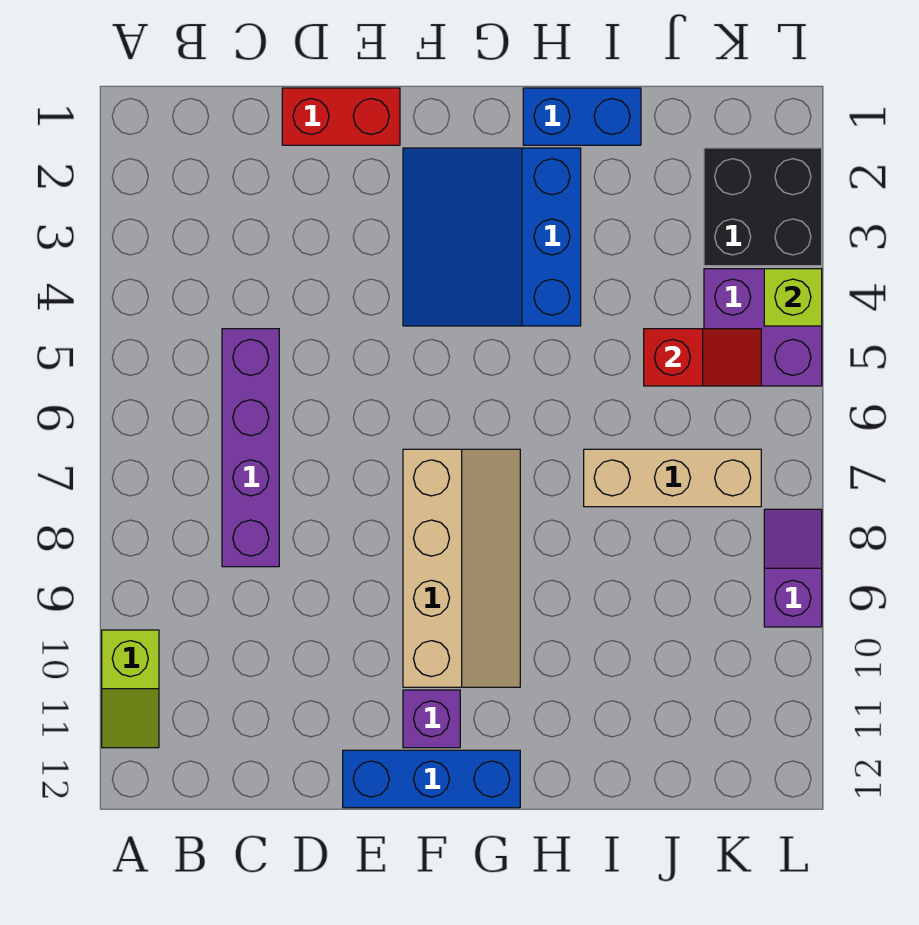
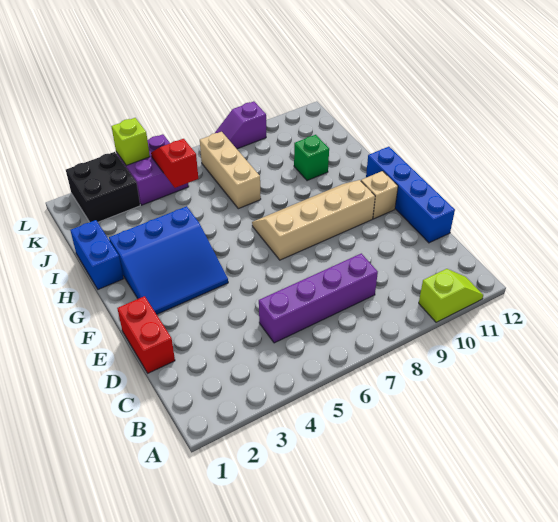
blue 1x3 brick [343,750,520,808] -> blue 1x4 brick [366,147,455,243]
purple 1x1 brick [403,690,460,748] -> tan 1x1 brick [361,171,398,219]
none -> green 1x1 brick [294,135,329,181]

